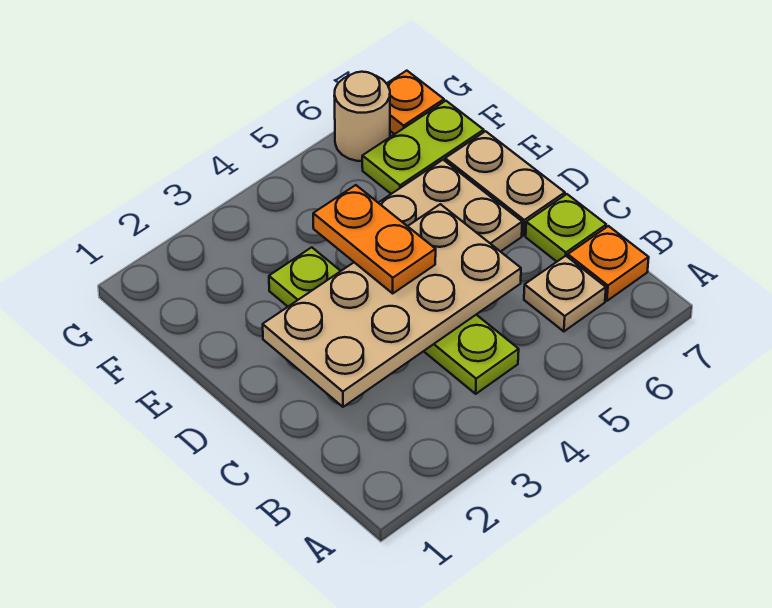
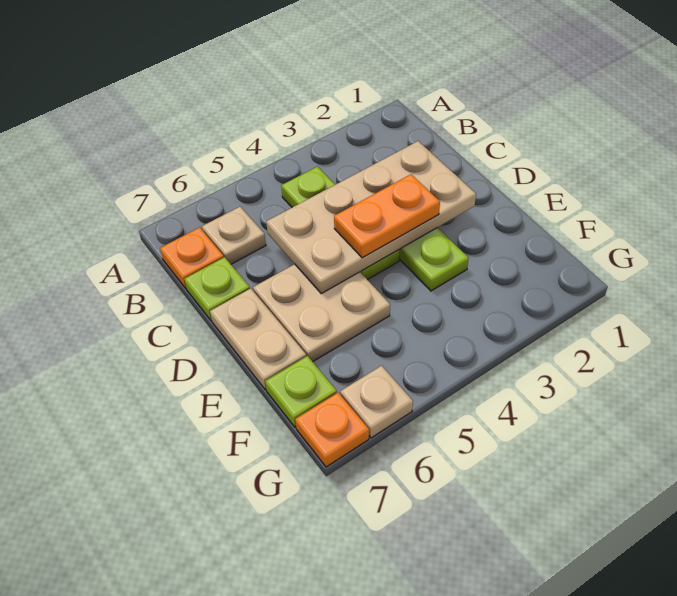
orange 1x2 plate [313,185,436,293] -> orange 1x2 plate turned to [334,174,440,258]
lime 1x2 plate [362,101,484,194] -> lime 1x1 plate [265,356,337,427]
tan 1x1 round brick [334,72,390,161] -> tan 1x1 plate [340,366,413,438]

